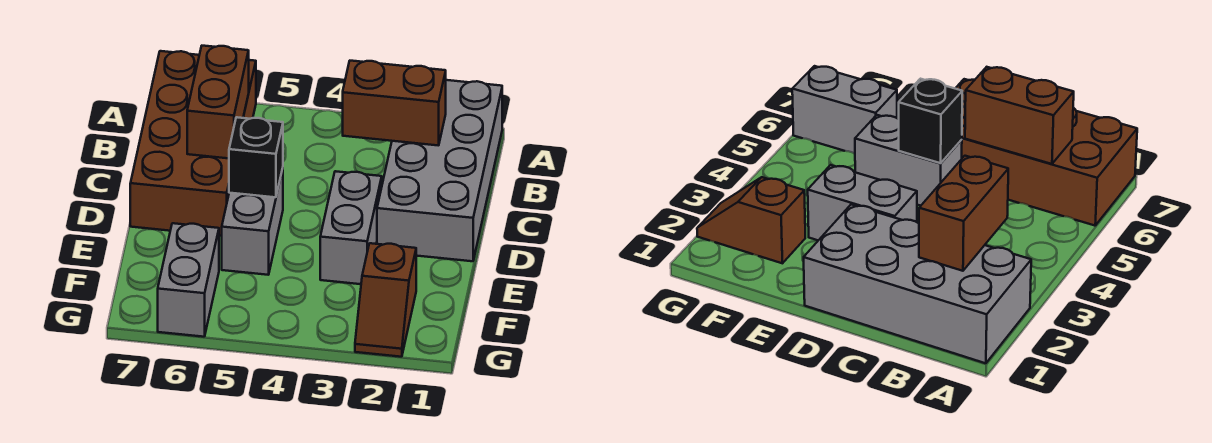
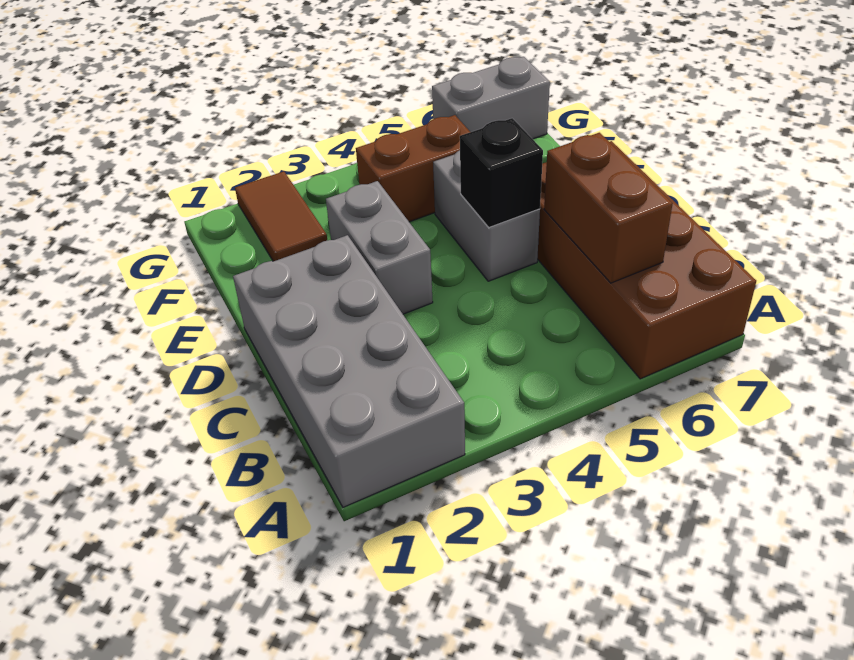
brown 1x2 brick [343,61,446,146] -> brown 1x2 brick moved to [356,115,470,222]
brown 1x2 slope [355,243,416,357] -> brown 1x2 tile [235,171,327,261]
grey 1x2 brick [158,223,219,337] -> grey 1x2 brick turned to [432,57,550,139]

